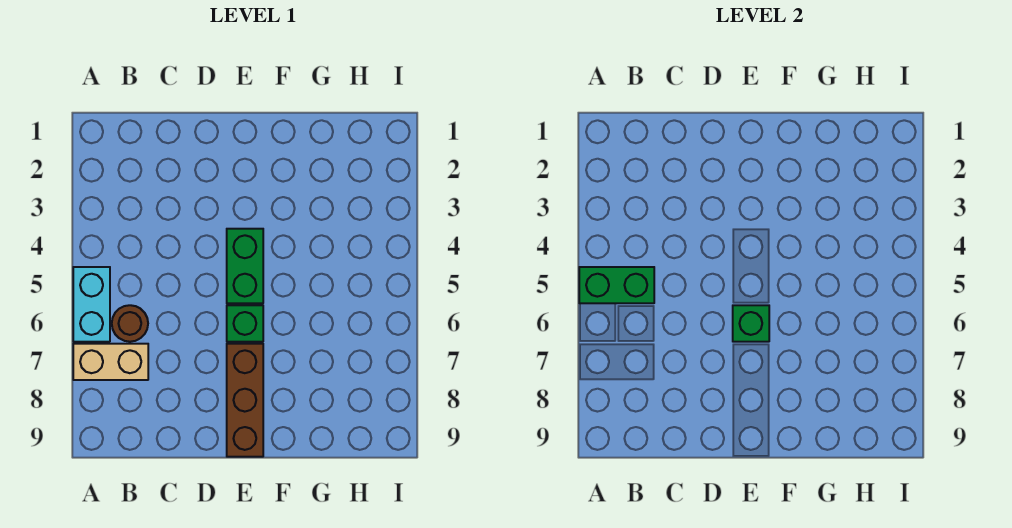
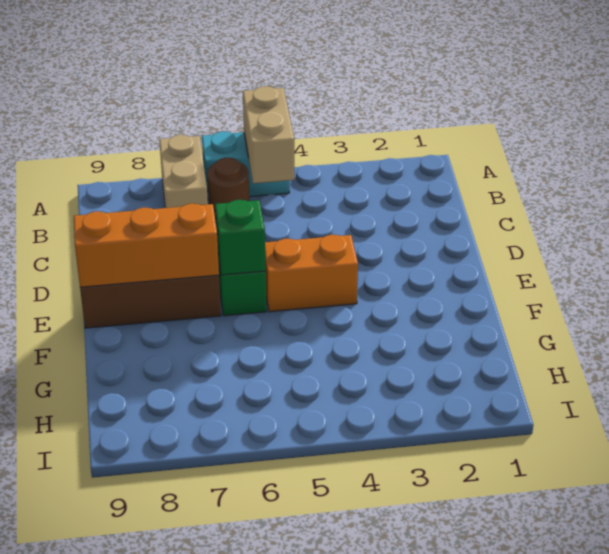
green 1x2 brick [579,267,654,303] -> tan 1x2 brick [243,86,294,183]
green 1x2 brick [227,229,263,303] -> orange 1x2 brick [265,235,358,312]
none -> orange 1x3 brick [74,204,219,287]

